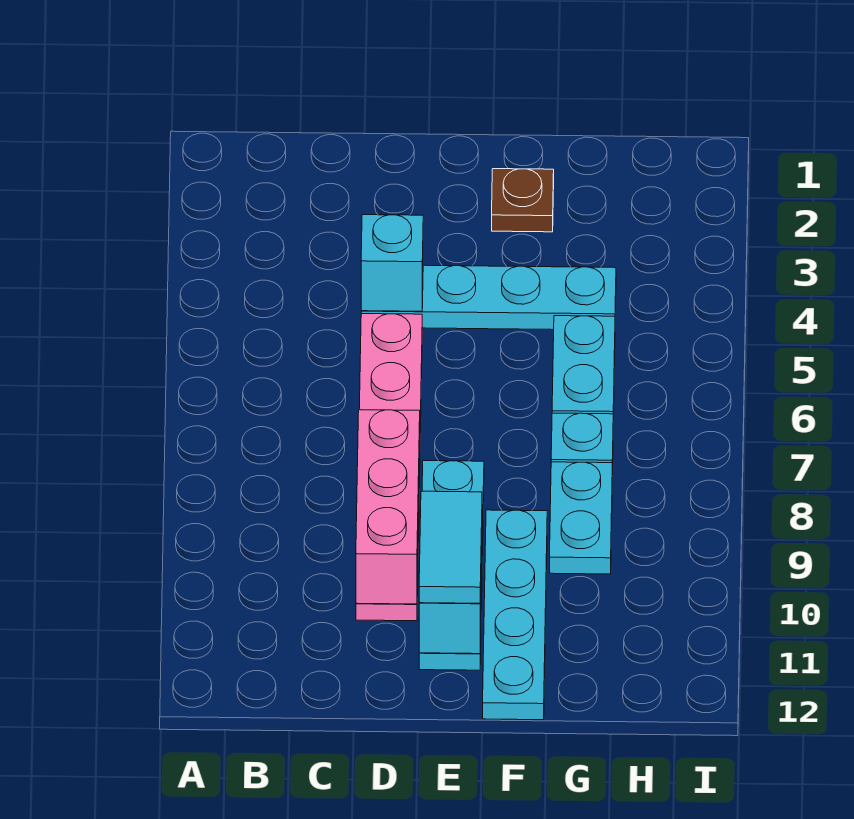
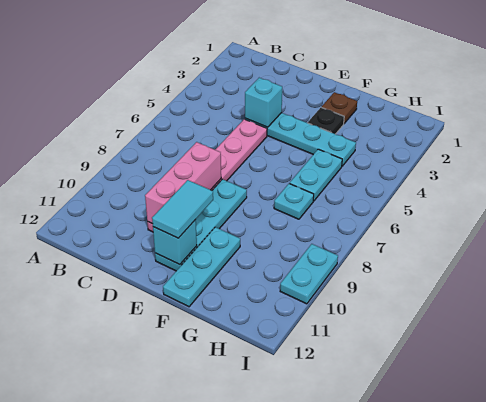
none -> black 1x1 plate [308,108,344,134]
cyan 1x4 plate [483,510,547,720] -> cyan 1x3 plate [163,227,240,307]
cyan 1x2 plate [550,462,612,574] -> cyan 1x2 plate moved to [280,244,338,304]

